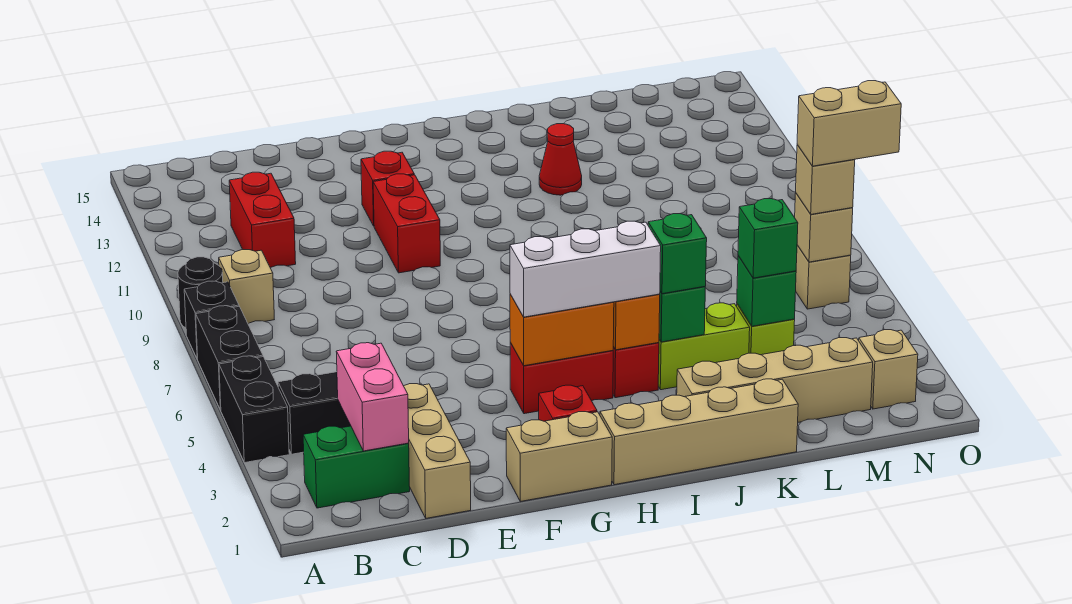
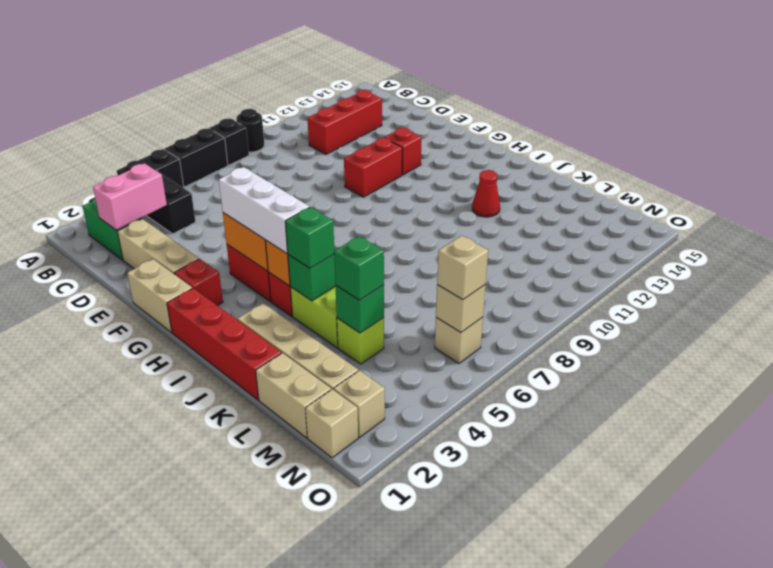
tan 1x1 brick [219,250,274,324] -> tan 1x1 brick moved to [305,389,358,458]
red 1x2 brick [229,172,296,268] -> red 1x3 brick [308,90,382,154]
tan 1x3 brick [404,384,471,518] -> tan 1x3 brick turned to [117,219,199,274]
tan 1x4 brick [600,379,798,485] -> red 1x4 brick [167,288,281,400]
tan 1x2 brick [797,81,901,166] -> tan 1x2 brick moved to [256,353,331,438]

